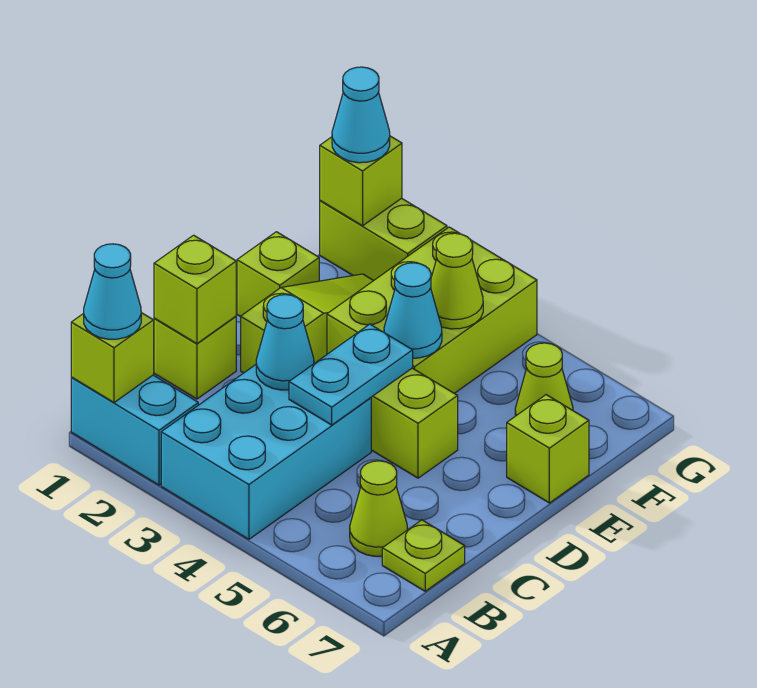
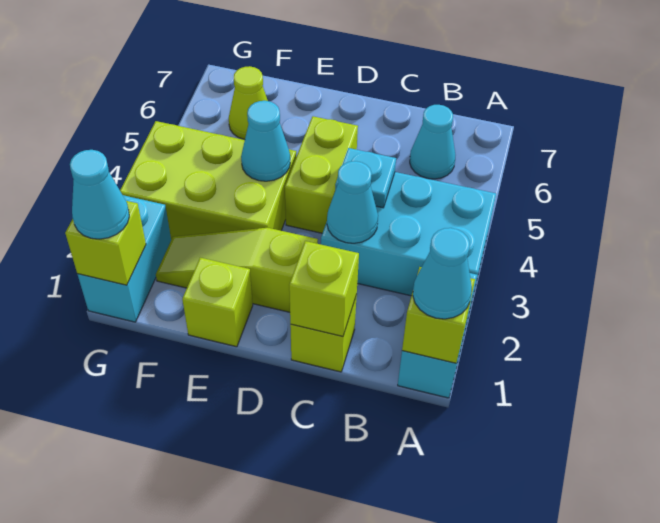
lime 1x1 cone [350,461,407,556] -> cyan 1x1 cone [410,105,455,179]
lime 1x1 plate [382,520,465,591] -> none
cyan 1x2 plate [289,324,413,425] -> cyan 1x1 plate [335,148,396,208]
lime 1x1 brick [507,395,589,503] -> none
lime 1x1 cone [431,233,483,329] -> none
lime 1x2 brick [320,198,447,281] -> cyan 1x2 brick [78,195,171,322]

